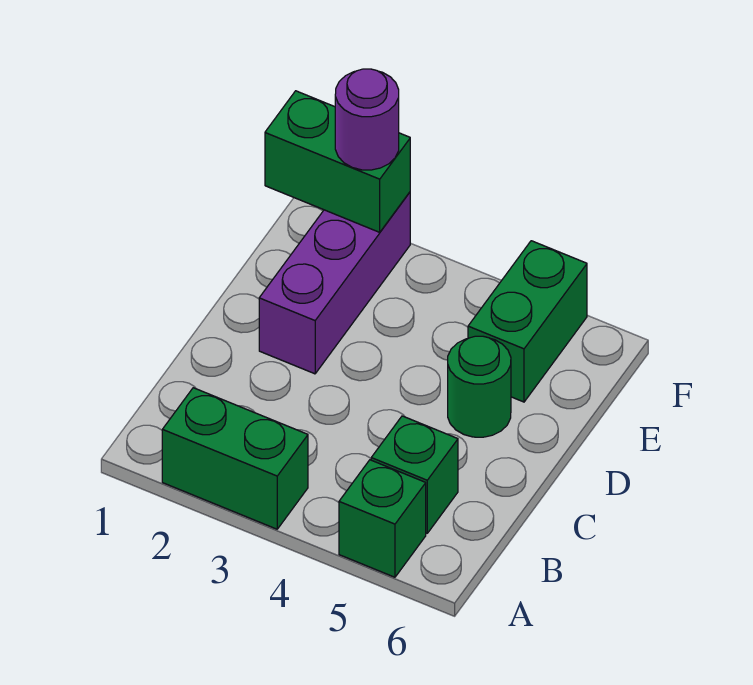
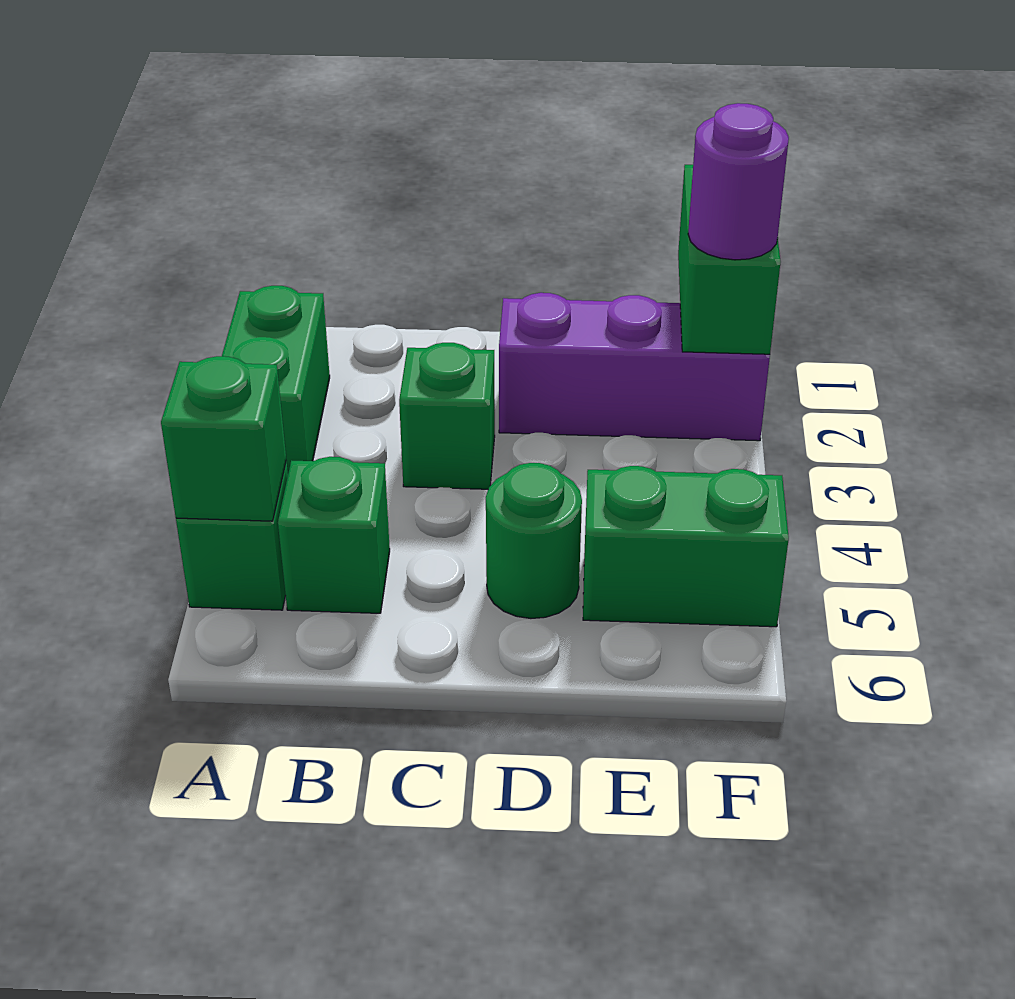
none -> green 1x1 brick [161,356,286,521]
none -> green 1x1 brick [399,343,495,489]

